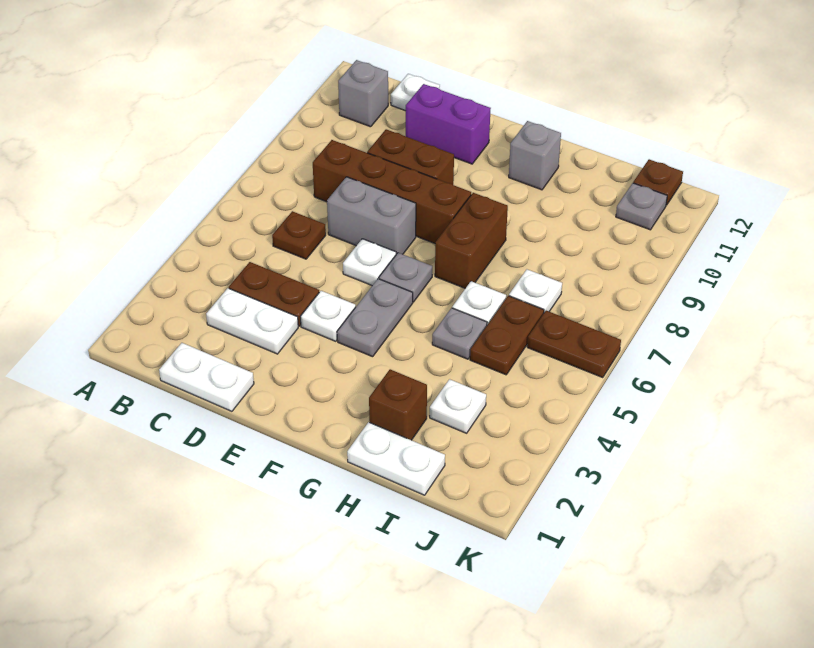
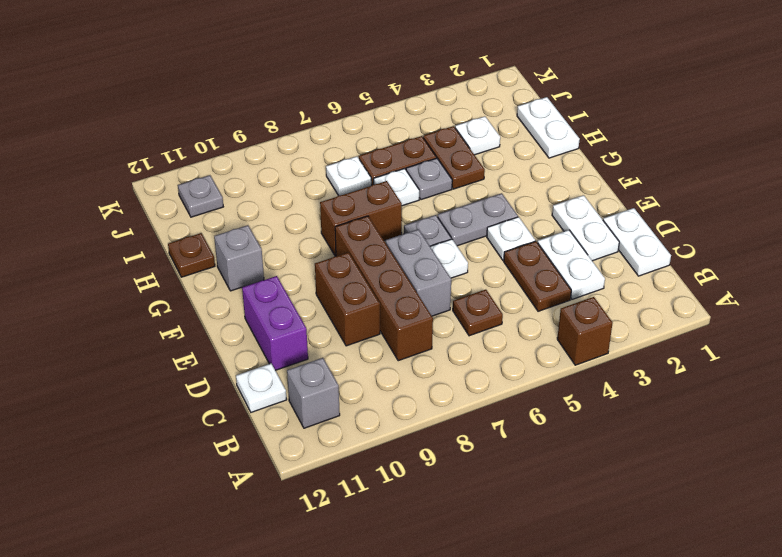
none -> white 1x2 plate [552,195,619,261]
brown 1x1 brick [369,369,427,440] -> brown 1x1 brick moved to [557,297,612,365]
brown 1x2 plate [527,311,621,378] -> brown 1x2 plate moved to [423,126,485,189]
brown 1x1 plate [633,159,683,205] -> brown 1x1 plate moved to [168,233,215,277]

